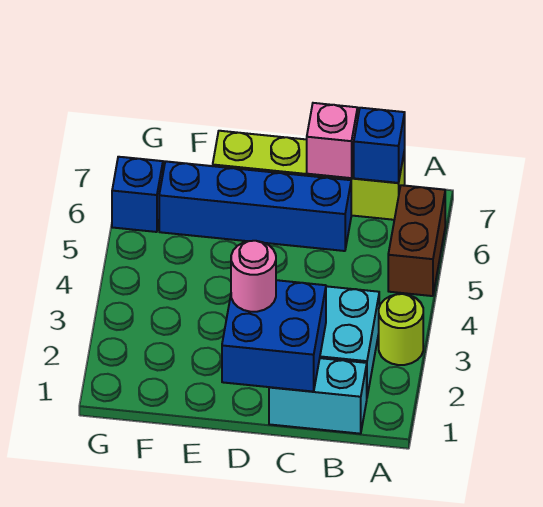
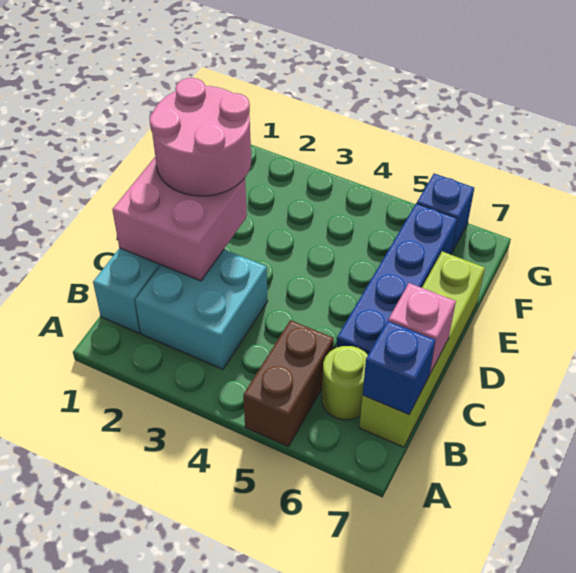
lime 1x1 round brick [379,294,423,365] -> lime 1x1 round brick moved to [322,346,368,420]
brown 1x2 brick [388,185,445,296] -> brown 1x2 brick turned to [243,320,334,446]
blue 2x2 brick [222,280,326,392] -> pink 2x2 brick [112,157,247,281]
pink 1x1 round brick [231,241,276,312] -> pink 2x2 round brick [149,78,251,196]

